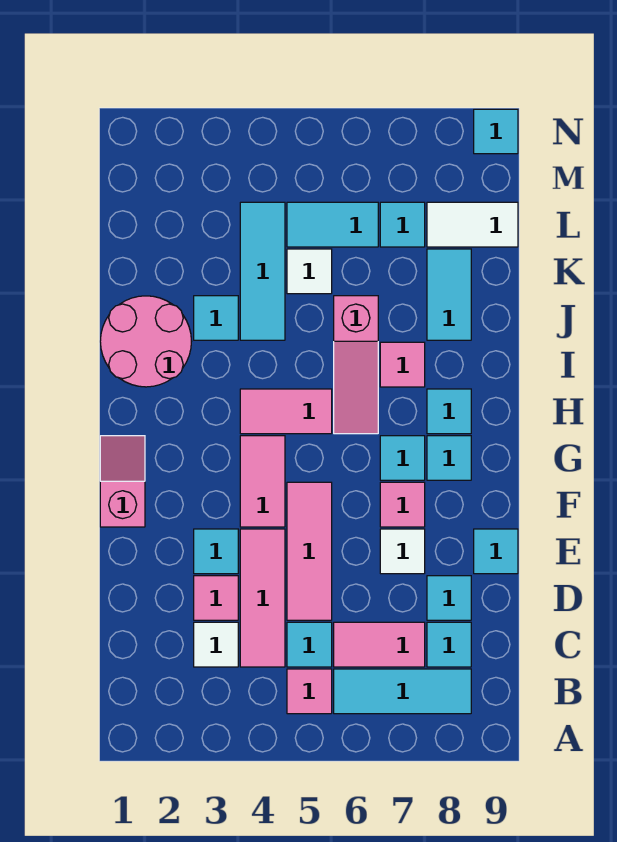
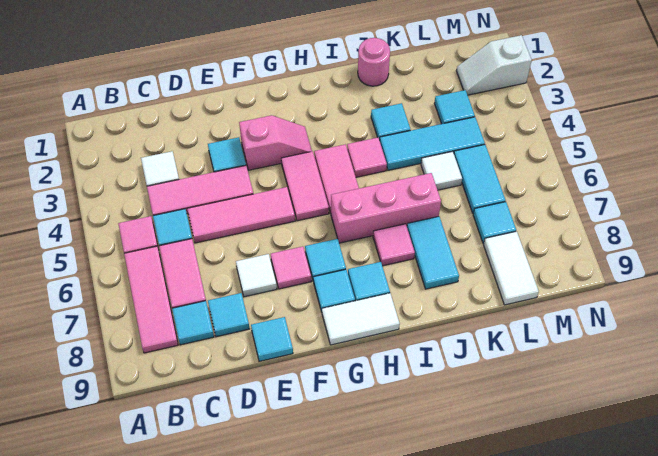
cyan 1x3 tile [334,669,471,714] -> pink 1x3 tile [124,246,178,353]
pink 1x1 tile [194,576,238,620] -> pink 1x1 tile moved to [347,138,387,177]
pink 1x2 slope [100,436,145,527] -> pink 1x2 slope moved to [239,115,312,170]
pink 1x2 tile [240,436,285,527] -> pink 1x2 tile turned to [281,151,329,221]
none -> white 1x2 tile [322,293,400,345]
pink 1x3 slope [334,296,378,434] -> pink 1x3 brick [331,173,441,243]
pink 2x2 round brick [100,296,192,387] -> pink 1x1 round brick [358,38,390,86]
cyan 1x2 tile [427,249,471,340] -> cyan 1x2 tile turned to [407,217,459,289]
none -> white 1x2 slope [456,35,532,95]
cyan 1x1 tile [474,109,518,154] -> cyan 1x1 tile moved to [434,90,475,124]

